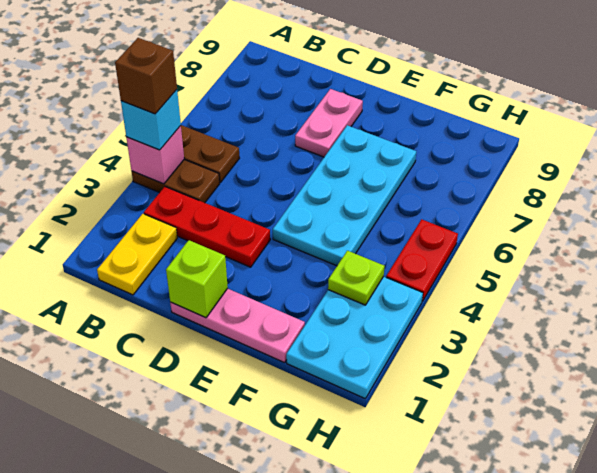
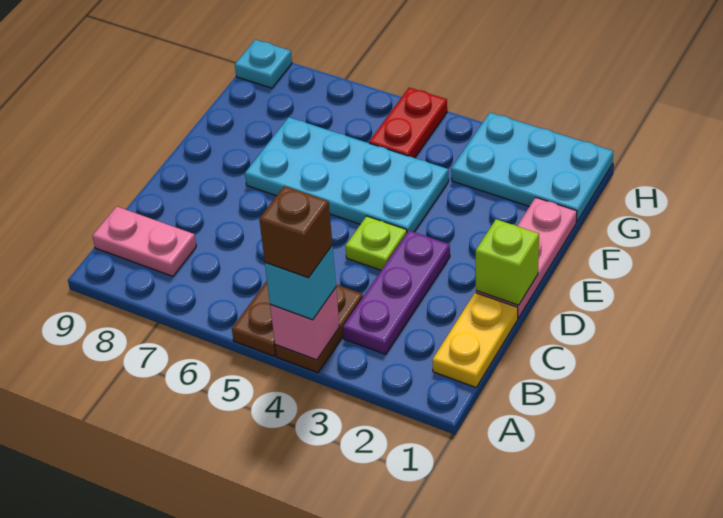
yellow 1x2 plate [97,214,177,295] -> yellow 1x2 plate turned to [432,293,518,387]
red 1x3 plate [144,187,270,267] -> purple 1x3 plate [343,231,450,354]
pink 1x2 plate [295,89,363,157] -> pink 1x2 plate moved to [92,206,196,276]
lime 1x1 plate [328,251,384,305] -> lime 1x1 plate moved to [345,216,407,270]
red 1x2 plate [386,219,458,301] -> red 1x2 plate turned to [369,87,447,158]
none -> cyan 1x1 plate [235,40,292,88]

